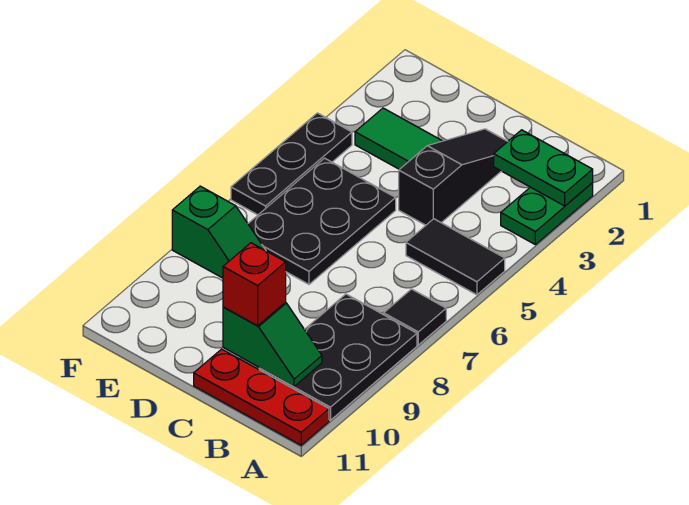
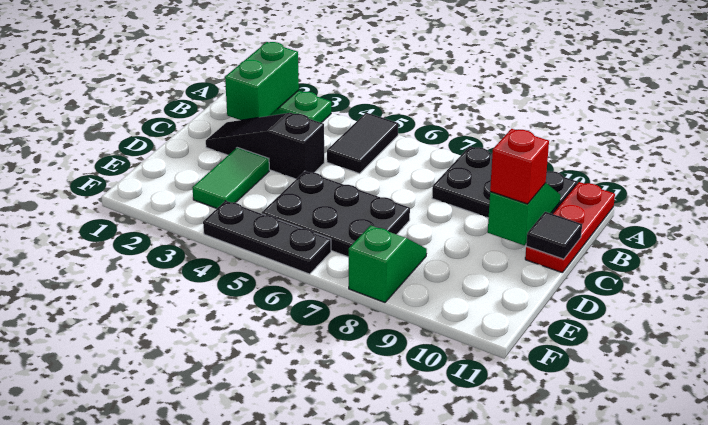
green 1x2 plate [494,130,593,206] -> green 1x2 brick [225,42,299,120]
black 1x1 tile [384,289,446,345] -> black 1x1 tile moved to [526,212,582,259]

